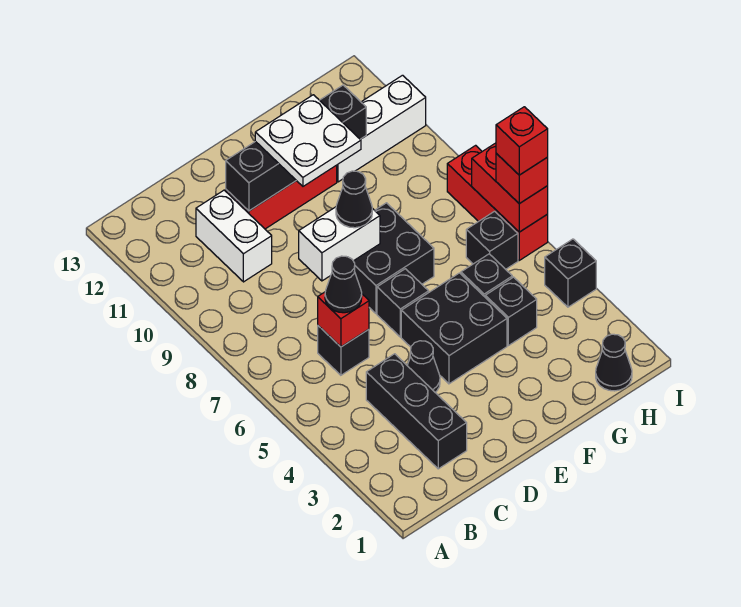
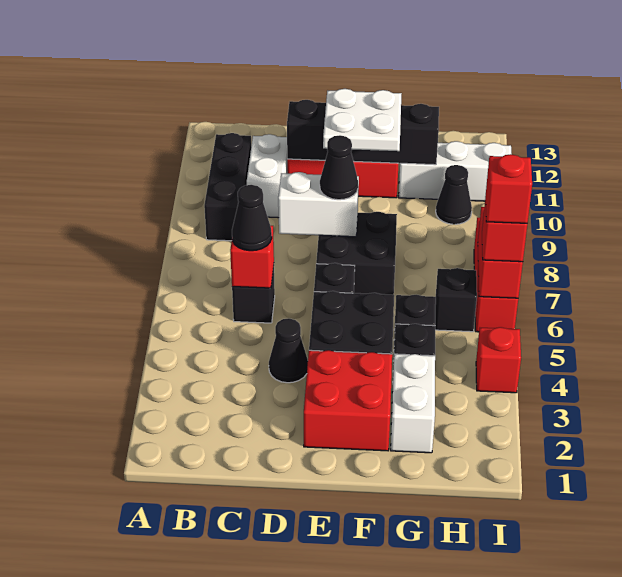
black 1x3 brick [366,354,467,469] -> black 1x3 brick moved to [204,133,251,241]
none -> red 2x2 brick [304,350,392,451]
none -> white 1x2 brick [391,354,435,453]
black 1x1 cone [596,334,632,391] -> black 1x1 cone moved to [436,165,472,224]
black 1x1 brick [545,239,596,307] -> red 1x1 brick [476,327,521,393]

